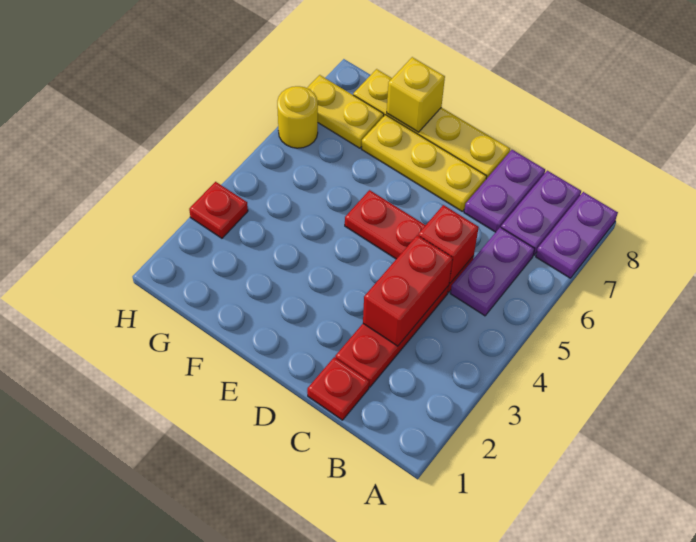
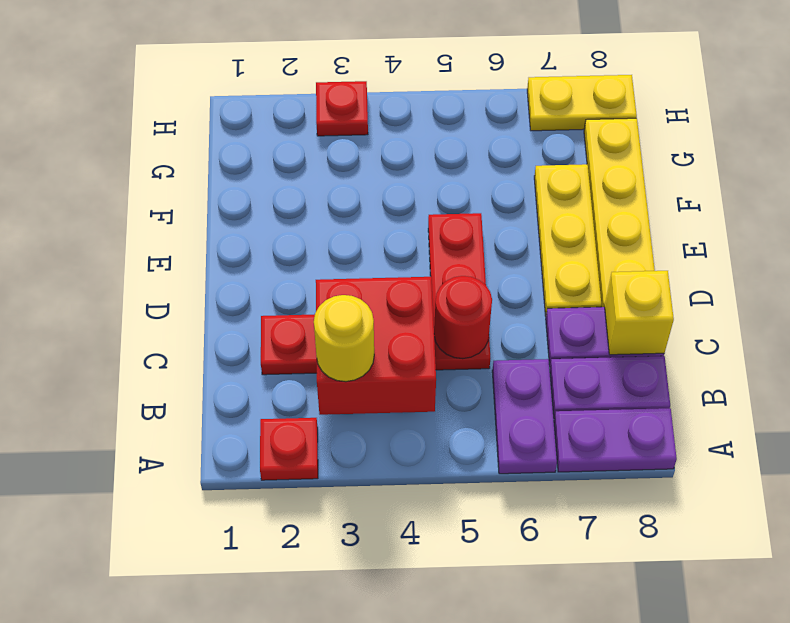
purple 1x2 plate [450,227,535,316] -> purple 1x2 plate turned to [492,359,557,474]
red 1x1 plate [307,357,369,420] -> red 1x1 plate moved to [260,418,318,480]
red 1x2 brick [363,235,453,346] -> red 2x2 brick [316,277,436,415]
red 1x1 brick [418,205,479,284] -> red 1x1 round brick [434,276,492,359]
yellow 1x1 brick [387,57,445,132] -> yellow 1x1 brick moved to [605,271,674,355]
yellow 1x2 plate [307,75,384,148] -> yellow 1x2 plate turned to [527,75,637,131]
yellow 1x1 round brick [277,86,318,148] -> yellow 1x1 round brick moved to [314,295,374,382]

